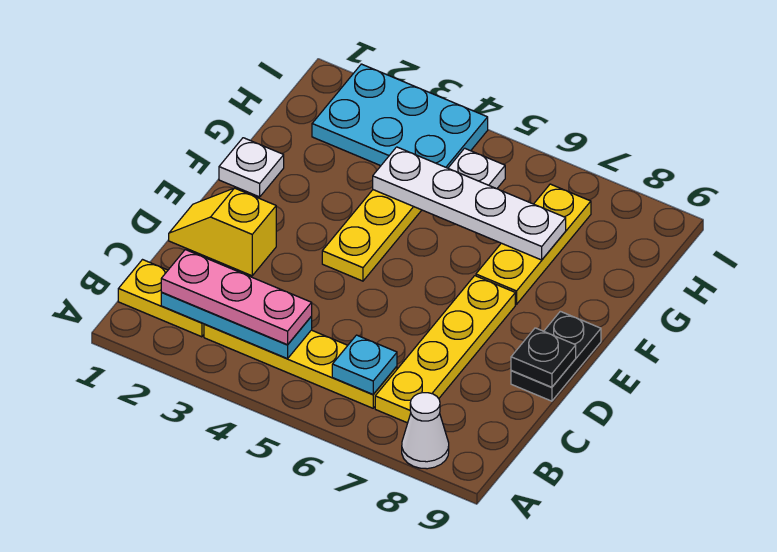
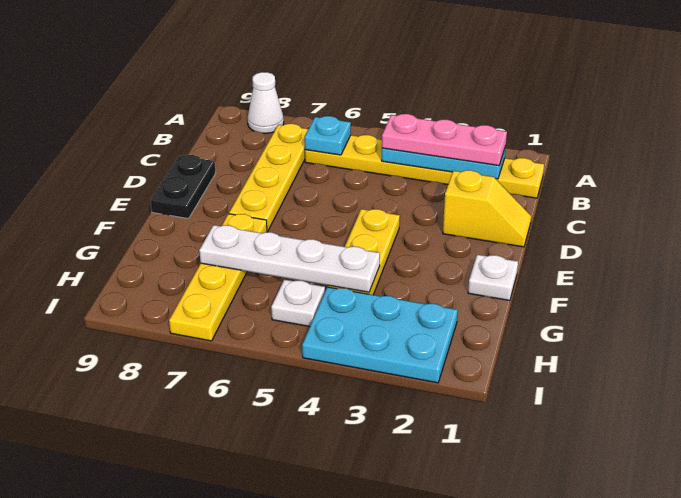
black 1x1 plate [511,328,576,387] -> none
yellow 1x3 plate [476,184,591,304] -> yellow 1x4 plate [169,214,267,341]

